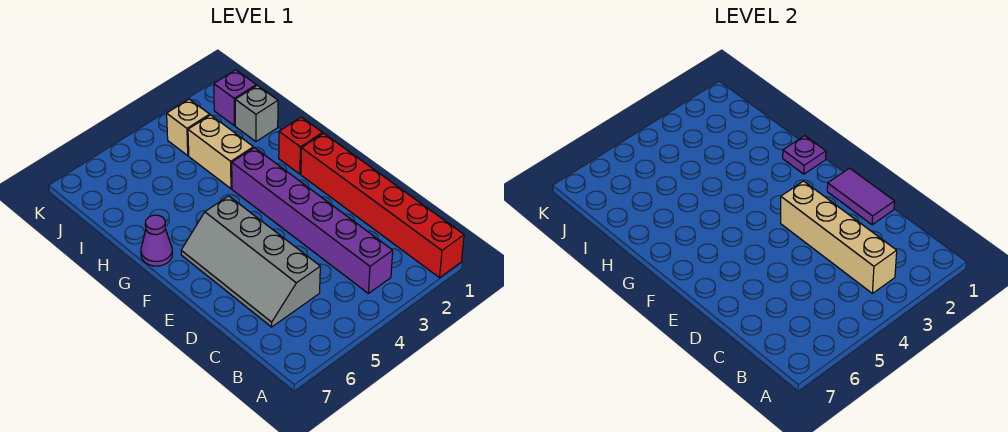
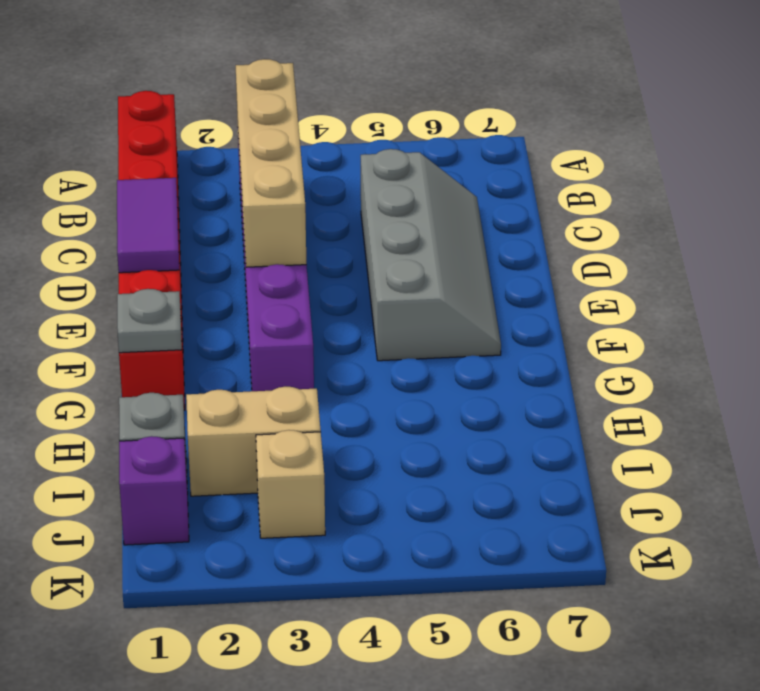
purple 1x1 plate [783,136,826,174] -> grey 1x1 plate [117,289,182,353]
purple 1x1 cone [141,215,173,266] -> none
tan 1x2 brick [188,115,253,189] -> tan 1x2 brick turned to [186,387,321,496]

